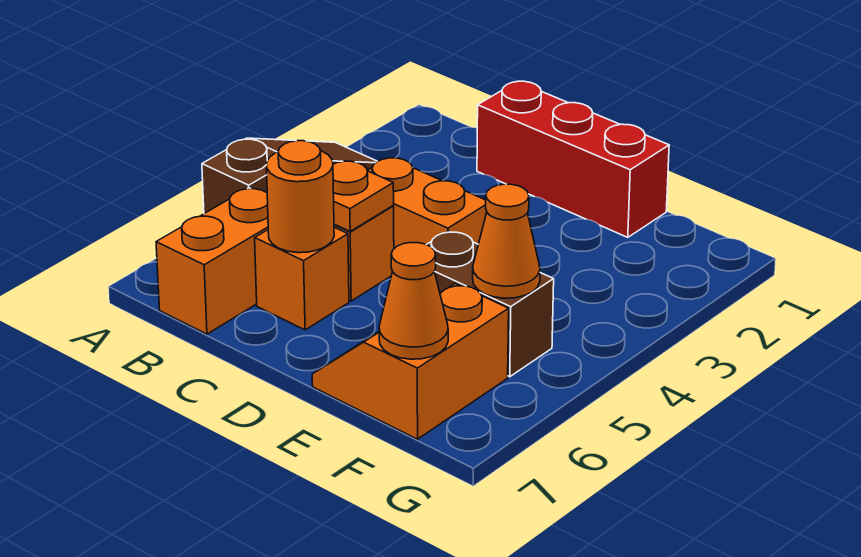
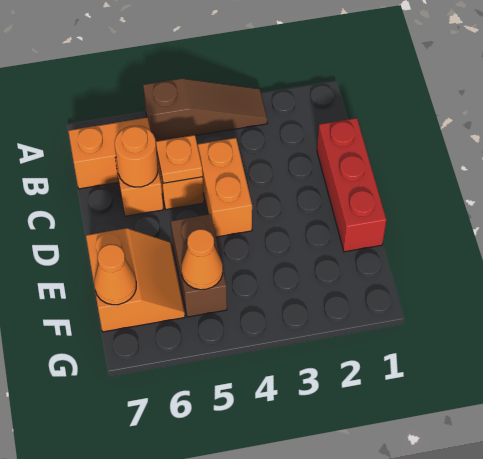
orange 2x2 slope [312,284,509,439] -> orange 2x2 slope turned to [86,228,185,332]

